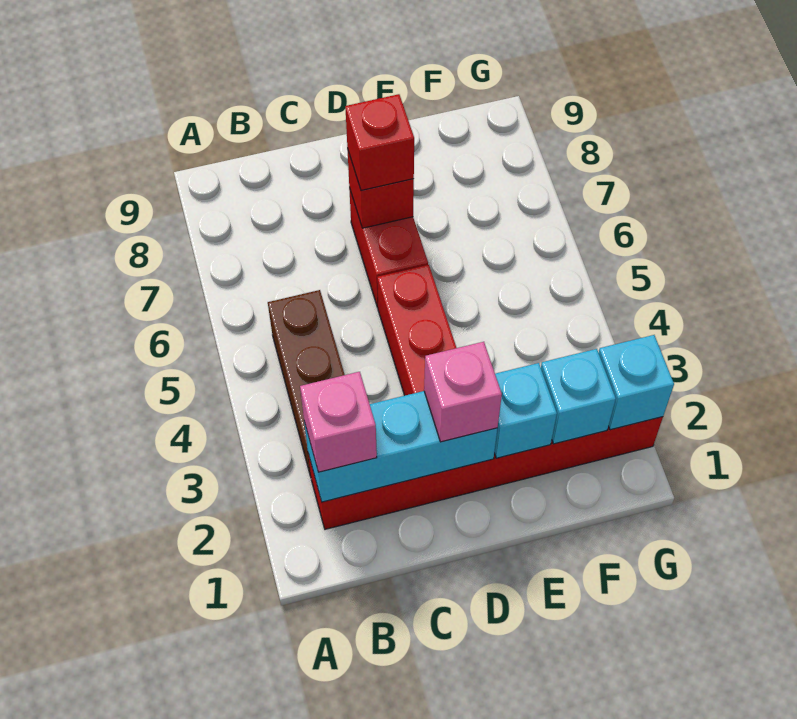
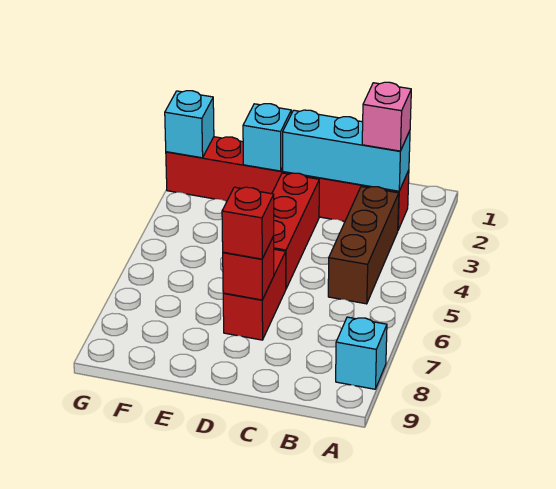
pink 1x1 brick [424,342,502,442] -> none
cyan 1x1 brick [541,349,616,444] -> cyan 1x1 brick moved to [336,317,387,389]

